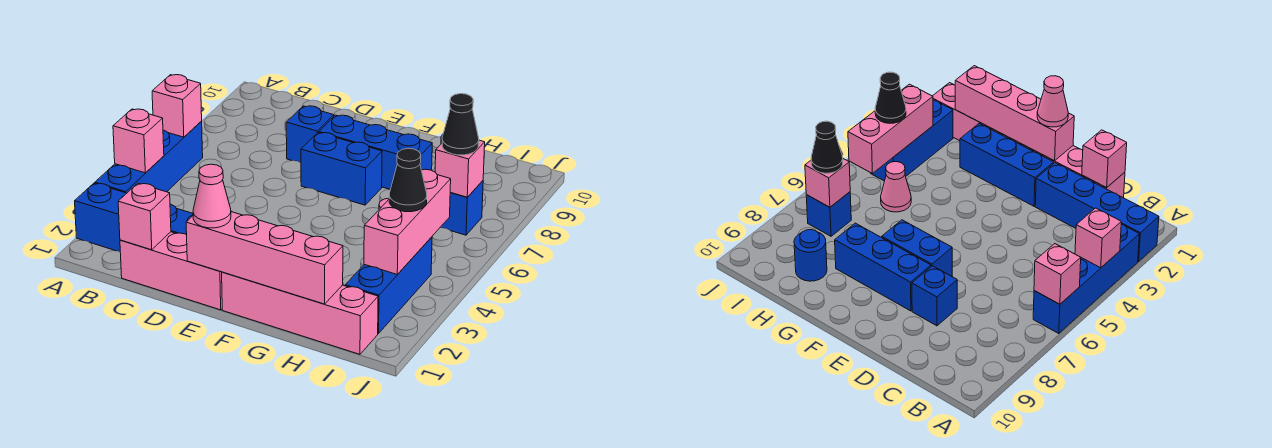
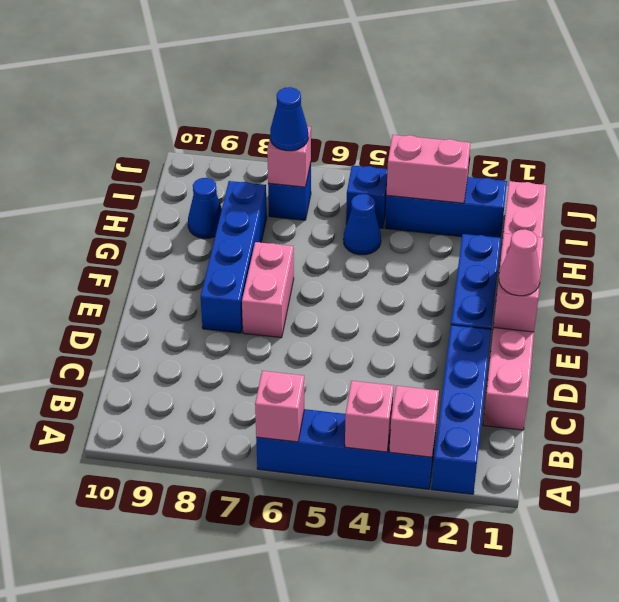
pink 1x1 brick [118,183,171,250] -> pink 1x1 brick moved to [389,386,439,457]
blue 1x1 brick [286,106,334,163] -> blue 1x1 brick moved to [346,166,388,228]
pink 1x4 brick [186,212,343,304] -> pink 1x2 brick [493,233,544,332]
blue 1x2 brick [301,132,382,205] -> pink 1x2 brick [242,242,294,338]
blue 1x3 brick [319,115,432,189] -> blue 1x4 brick [201,181,267,333]
pink 1x1 cone [881,162,911,212] -> blue 1x1 cone [343,194,381,255]
blue 1x1 round brick [794,230,827,281] -> blue 1x1 cone [188,178,222,238]
pink 1x3 brick [364,169,451,274] -> pink 1x2 brick [386,135,470,203]
black 1x1 cone [389,148,427,212] -> none
black 1x1 cone [442,94,479,155] -> blue 1x1 cone [270,87,308,151]

